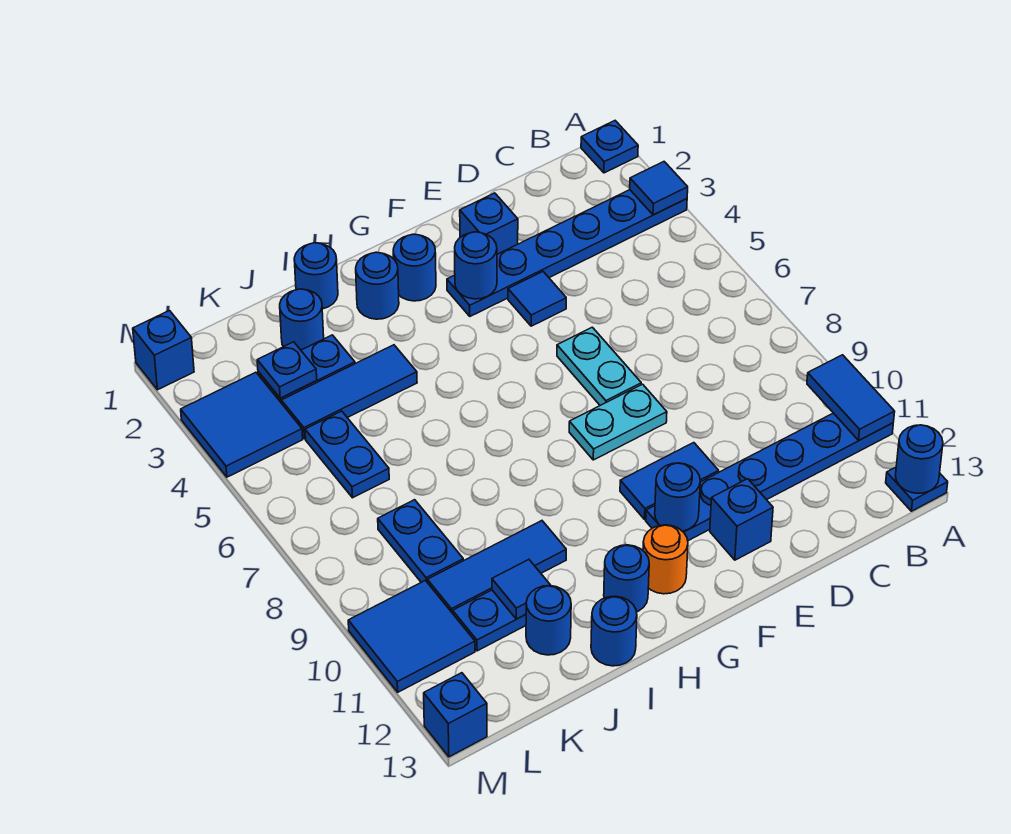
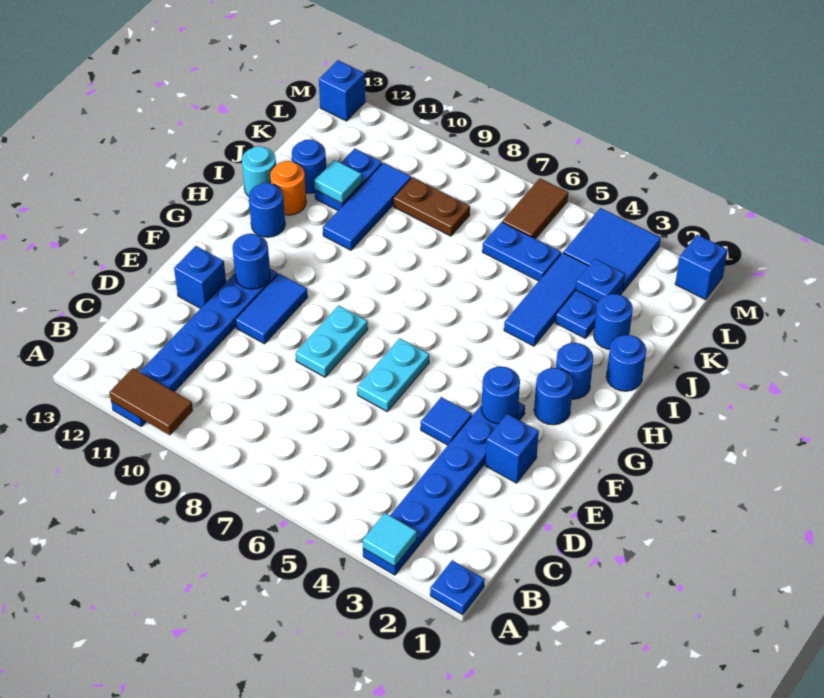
blue 1x1 tile [630,162,688,215] -> cyan 1x1 tile [363,513,417,566]
blue 1x2 tile [807,355,895,440] -> brown 1x2 tile [109,368,193,435]
blue 1x1 plate [886,467,948,511] -> none
blue 1x1 round brick [895,425,943,493] -> none
cyan 1x2 plate [557,327,641,405] -> cyan 1x2 plate turned to [357,338,429,411]
orange 1x1 round brick [643,525,688,594] -> orange 1x1 round brick moved to [270,161,306,215]
blue 1x1 round brick [591,596,637,666] -> cyan 1x1 round brick [242,146,276,196]
blue 1x1 tile [492,560,551,619] -> cyan 1x1 tile [314,160,362,203]
blue 1x2 plate [378,500,463,582] -> brown 1x2 plate [393,177,470,236]
none -> brown 1x2 tile [502,178,568,239]
blue 2x2 tile [348,580,475,692] -> none

